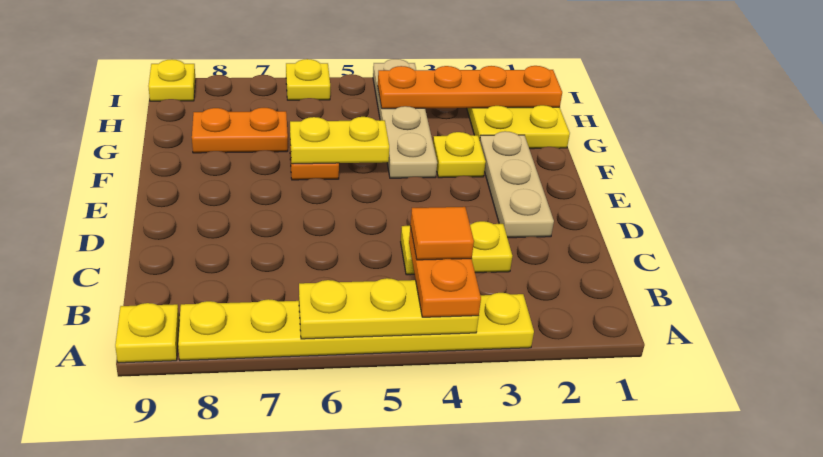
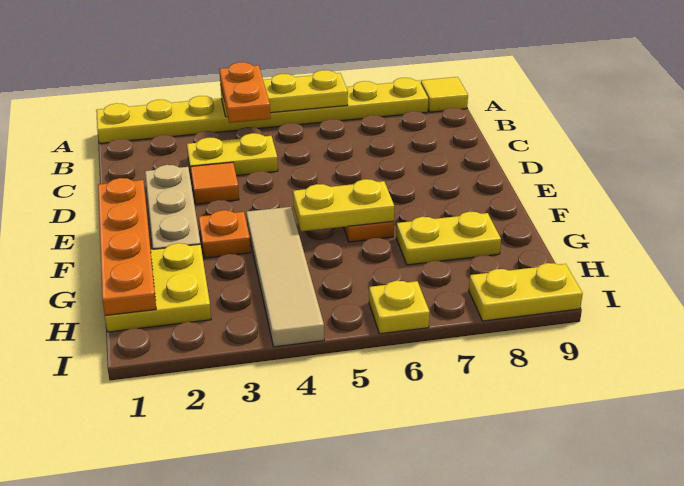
yellow 1x6 plate [178,293,534,361] -> yellow 1x8 plate [96,78,428,143]
yellow 1x1 plate [115,303,179,363] -> yellow 1x1 tile [421,77,468,112]
orange 1x1 tile [410,207,474,260] -> orange 1x1 tile moved to [191,162,239,204]
yellow 1x1 plate [433,132,486,178] -> orange 1x1 plate [199,210,251,258]
tan 1x4 plate [373,59,437,178] -> tan 1x4 tile [246,207,324,347]
orange 1x2 plate [192,108,288,153] -> yellow 1x2 plate [396,212,501,265]
orange 1x4 plate [378,66,562,109] -> orange 1x4 plate turned to [98,178,156,316]
yellow 1x1 plate [148,59,195,101] -> yellow 1x2 plate [469,263,583,321]

